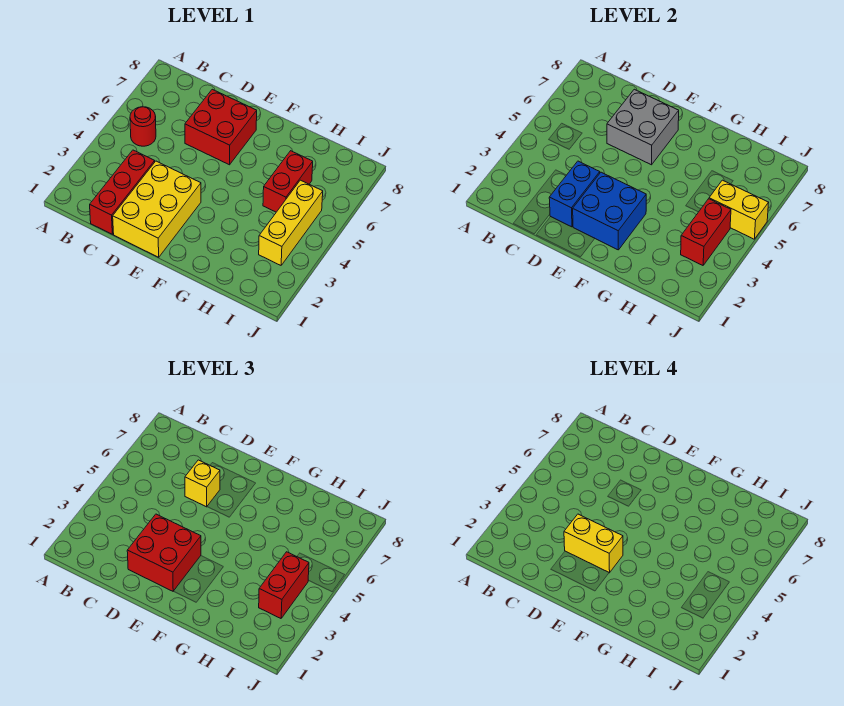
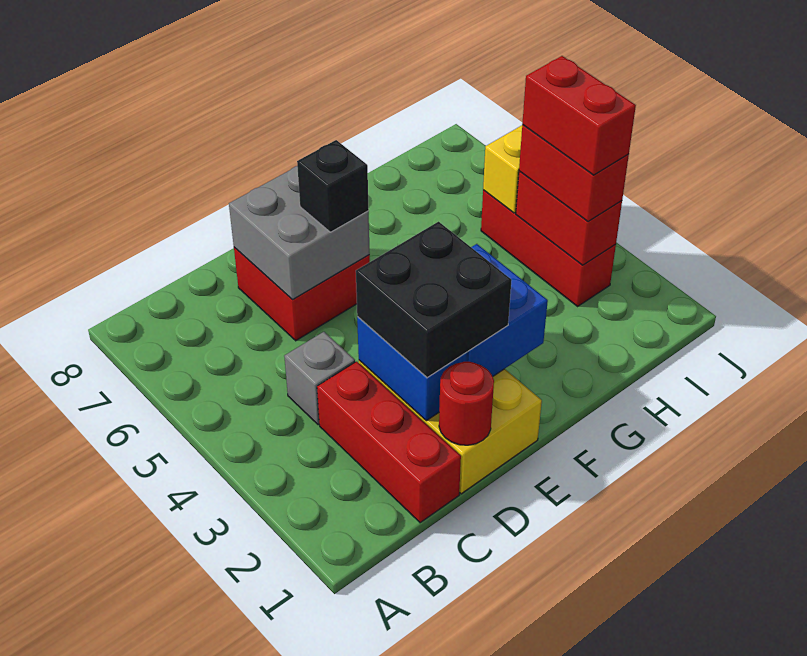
red 1x1 round brick [130,107,156,146] -> red 1x1 round brick moved to [439,362,494,445]
none -> grey 1x1 brick [284,332,355,425]
red 2x2 brick [127,514,201,591] -> black 2x2 brick [356,222,512,378]
yellow 1x2 brick [564,514,623,573] -> none
yellow 1x1 brick [185,460,220,507] -> none
none -> black 1x1 brick [297,140,369,232]
red 1x2 brick [263,151,313,212] -> red 1x2 brick moved to [522,56,636,175]
yellow 1x3 brick [259,180,323,265] -> red 1x3 brick [481,190,616,306]

